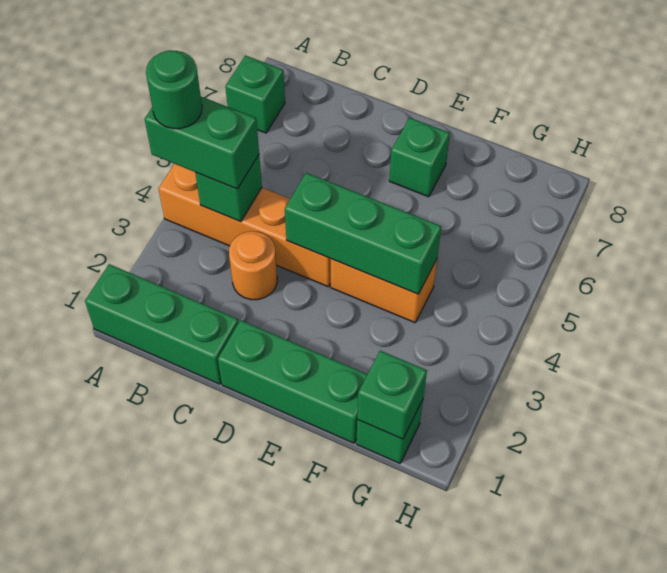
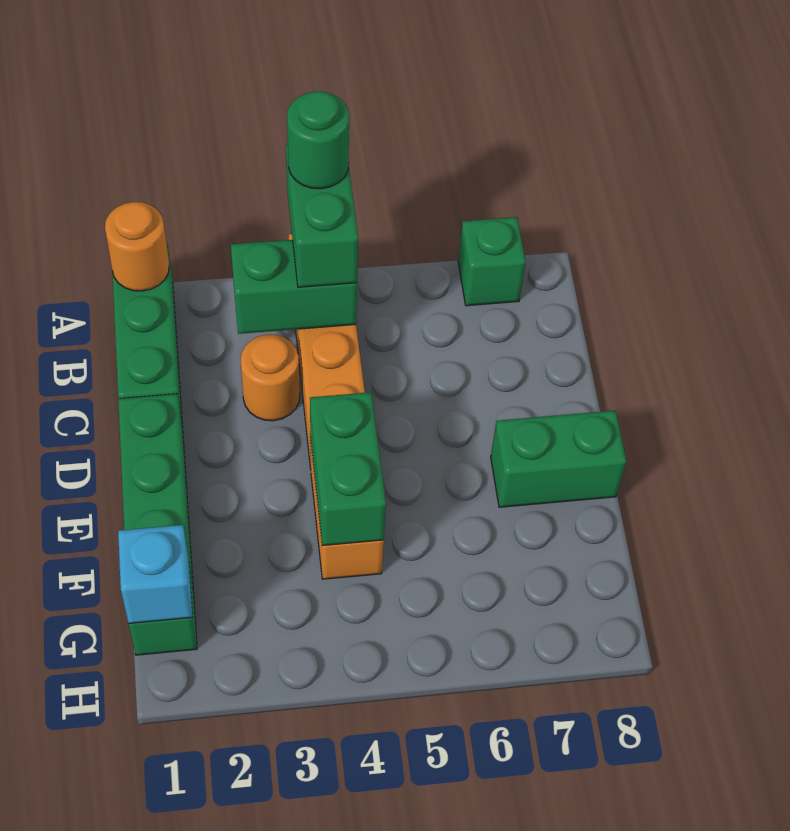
none -> orange 1x1 round brick [105,202,169,291]
green 1x1 brick [195,155,262,222] -> green 1x2 brick [231,240,357,334]
green 1x3 brick [285,173,441,294] -> green 1x2 brick [310,392,386,546]
green 1x1 brick [389,118,450,197] -> green 1x2 brick [491,411,626,507]
green 1x1 brick [357,351,427,439] -> cyan 1x1 brick [118,525,192,623]

